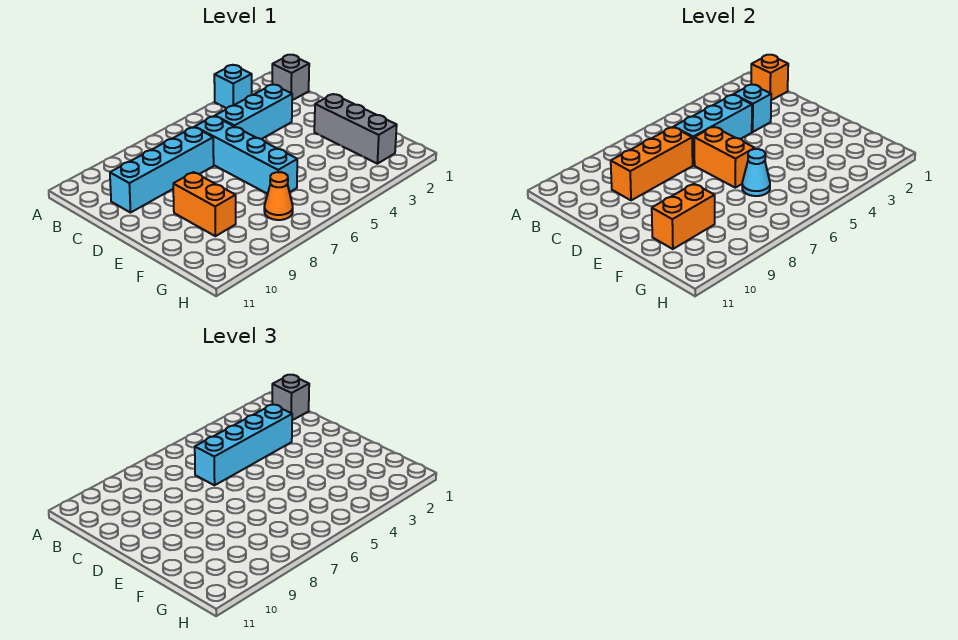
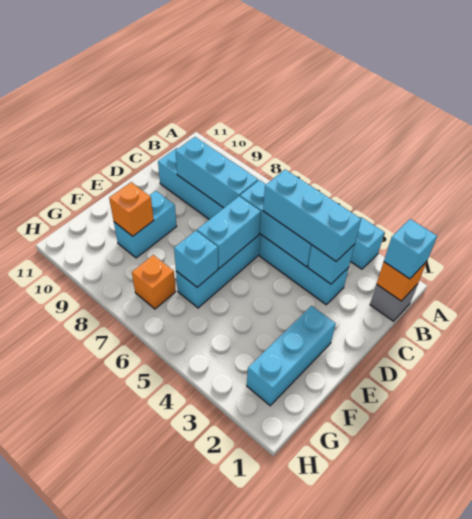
grey 1x1 brick [272,375,309,420] -> cyan 1x1 brick [384,219,437,279]
cyan 1x4 brick [195,404,292,485] -> cyan 1x3 brick [263,170,361,261]
orange 1x3 brick [611,127,693,200] -> cyan 1x3 brick [176,137,258,208]
orange 1x2 brick [694,127,755,188] -> cyan 1x2 brick [197,196,261,268]
grey 1x3 brick [314,94,397,164] -> cyan 1x3 brick [247,306,336,406]
orange 1x2 brick [173,172,236,236] -> cyan 1x2 brick [114,191,177,258]
cyan 1x1 cone [742,149,770,196] -> cyan 1x1 brick [174,231,218,287]
orange 1x2 brick [652,184,715,249] -> orange 1x1 brick [109,182,154,236]
orange 1x1 cone [264,172,293,220] -> orange 1x1 brick [132,255,176,309]

